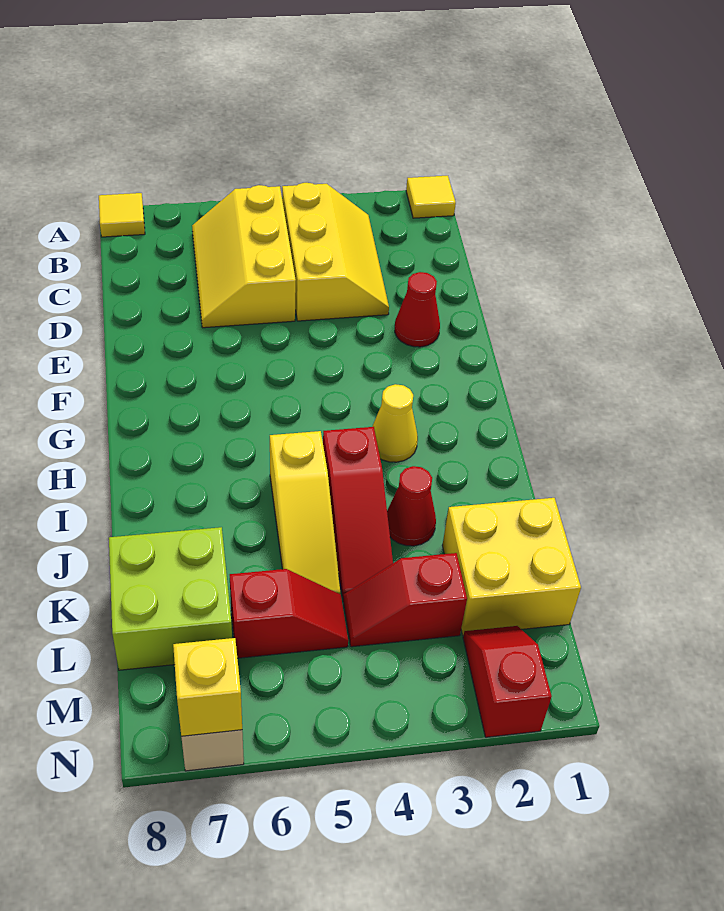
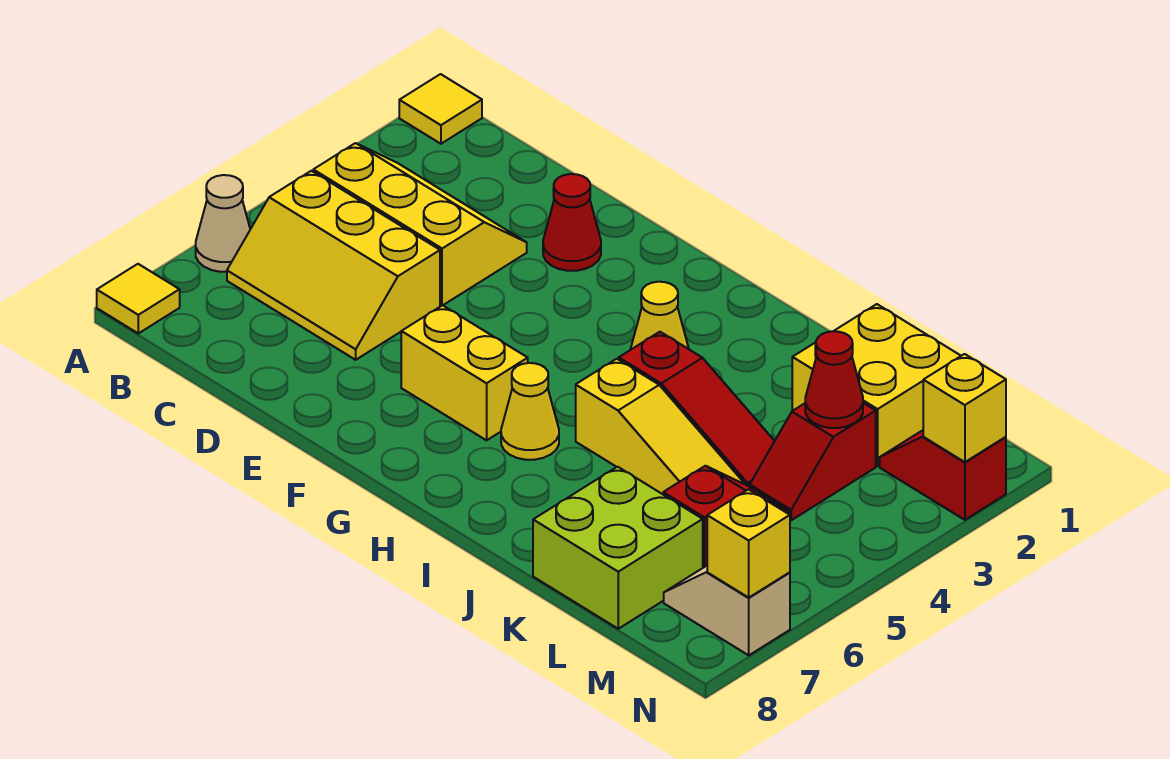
none -> tan 1x1 cone [196,175,250,272]
none -> yellow 1x2 brick [401,305,528,440]
none -> yellow 1x1 cone [501,363,559,460]
red 1x1 cone [387,466,436,546] -> red 1x1 cone moved to [805,331,863,428]
none -> yellow 1x1 brick [923,354,1006,462]

